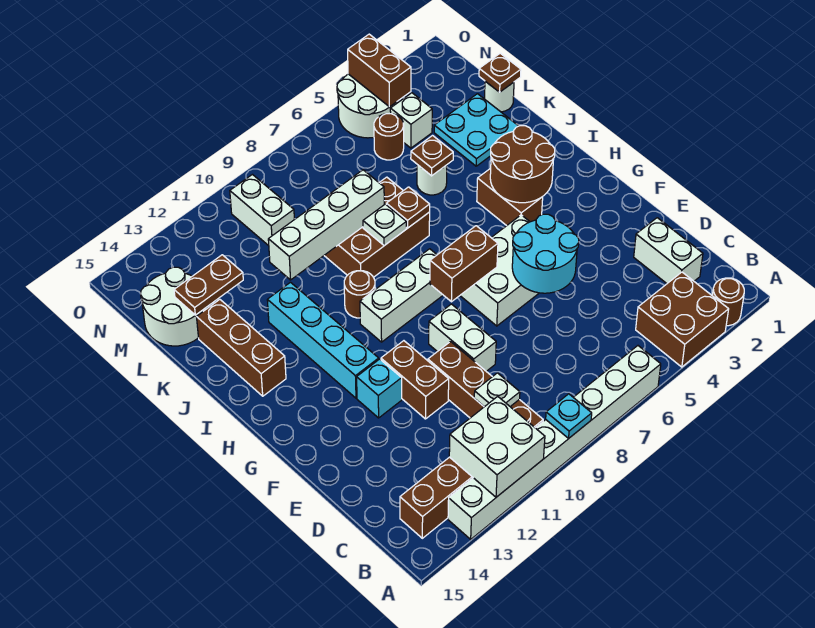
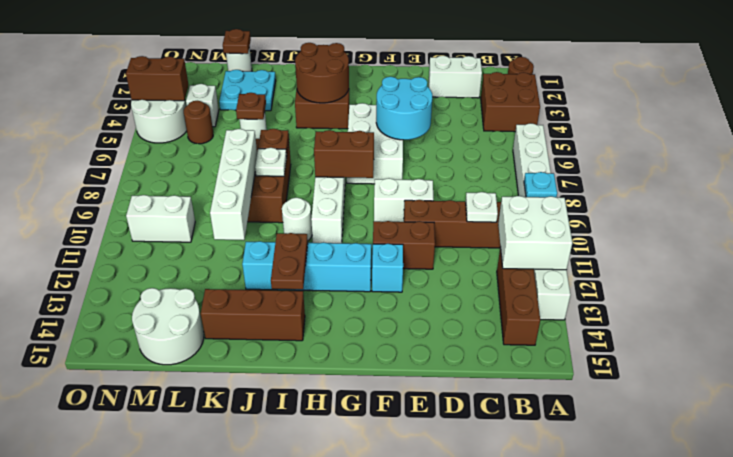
brown 1x2 brick [430,226,498,302] -> brown 1x2 brick turned to [314,130,374,178]
brown 1x1 round brick [344,271,375,318] -> white 1x1 round brick [282,198,312,241]
brown 1x2 plate [174,255,243,315] -> brown 1x2 plate moved to [271,233,308,289]

